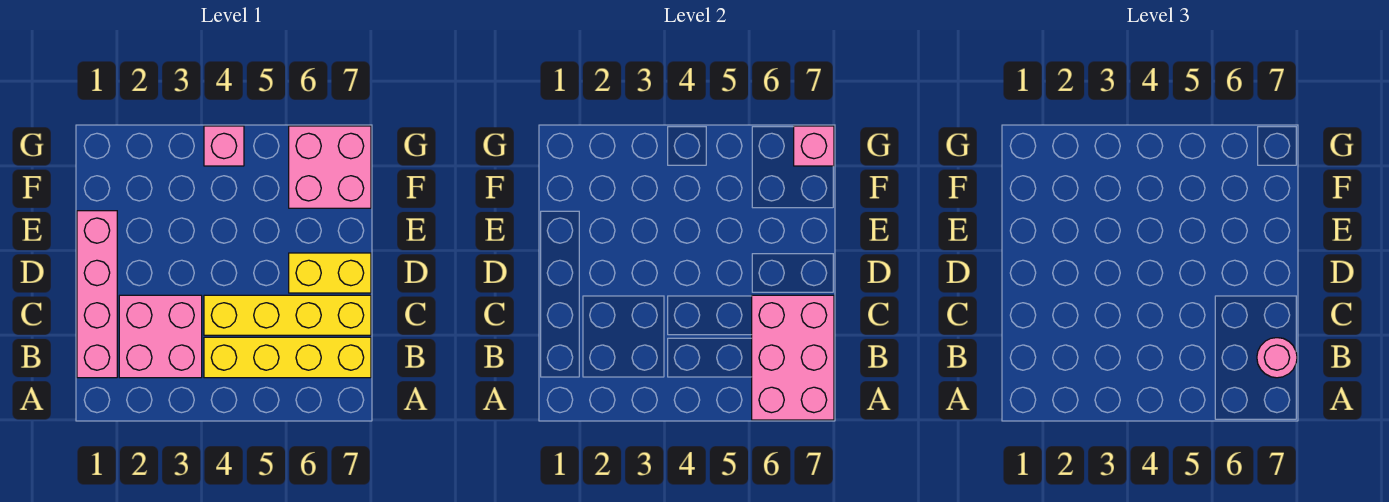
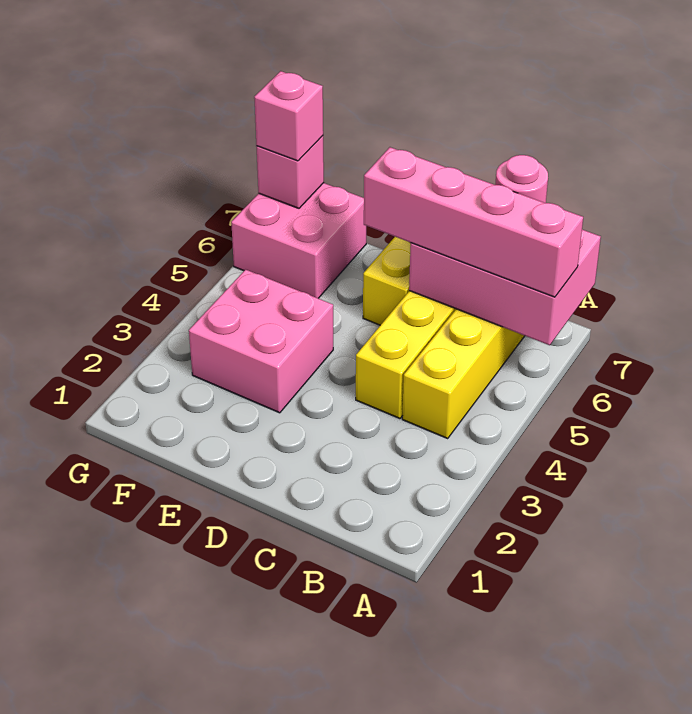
pink 1x4 brick [77,211,117,378] -> pink 1x4 brick moved to [364,147,583,297]
pink 2x2 brick [119,295,202,378] -> pink 2x2 brick moved to [189,270,333,413]
pink 1x1 brick [204,126,244,166] -> pink 1x1 brick moved to [254,71,323,161]

